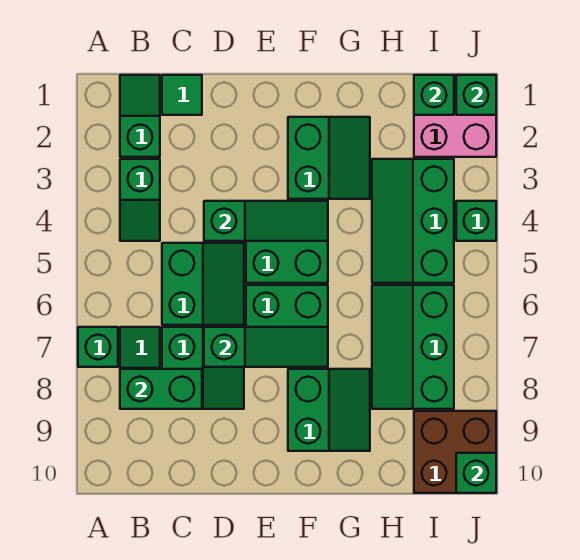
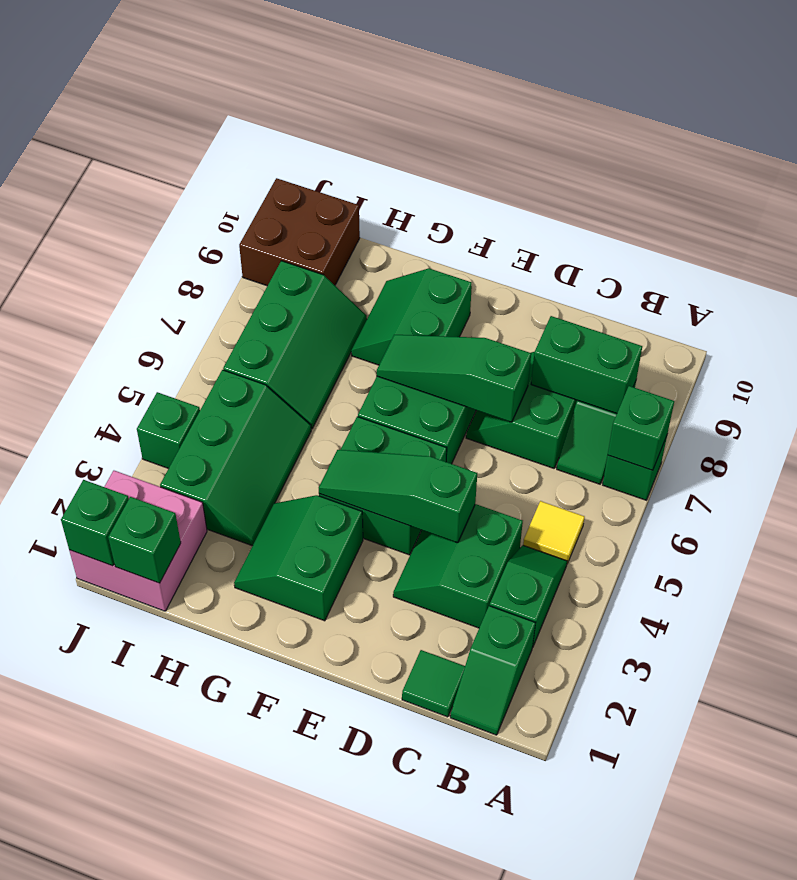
none -> yellow 1x1 tile [523,501,584,564]
green 2x2 slope [162,243,244,325] -> green 2x2 slope moved to [393,504,523,628]
green 1x1 brick [456,453,496,493] -> green 1x1 brick moved to [608,386,674,470]

